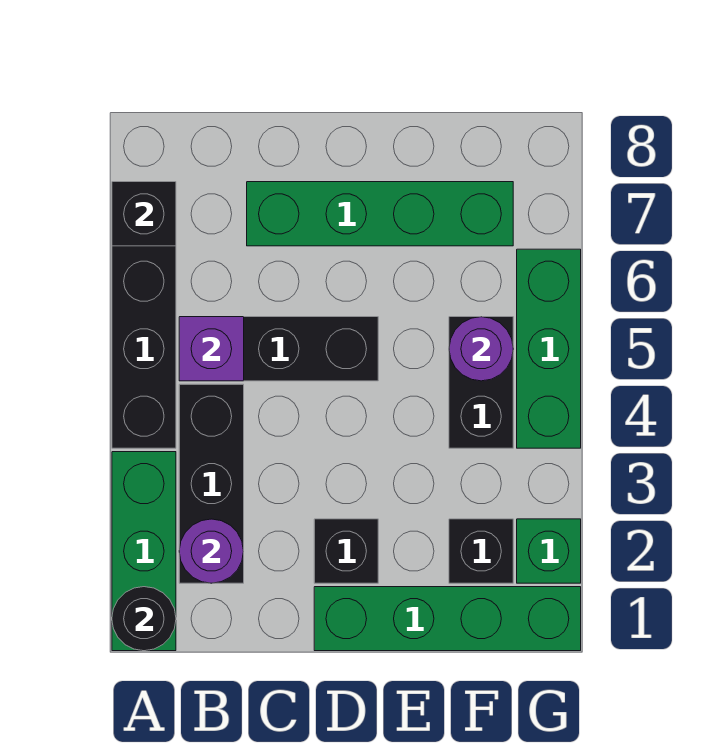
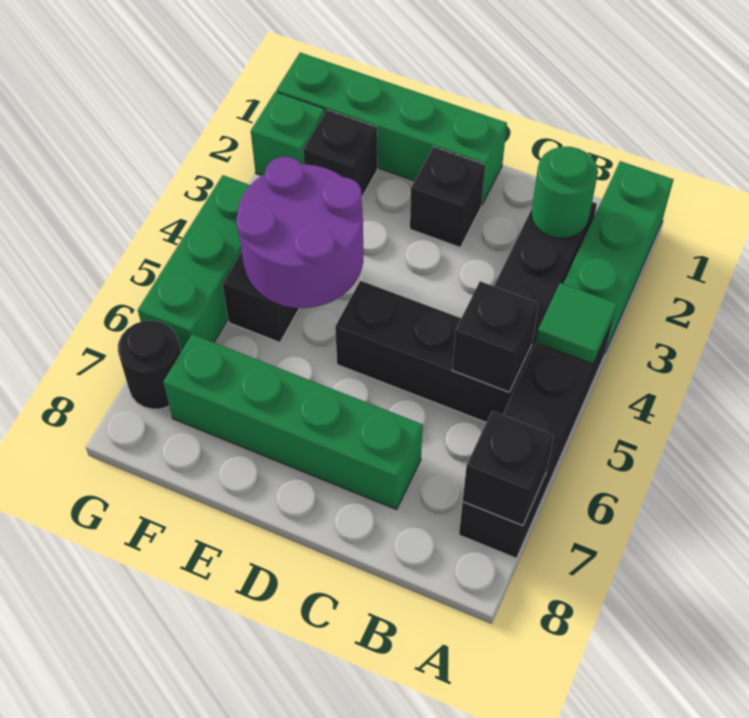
black 1x1 round brick [112,587,176,651] -> black 1x1 round brick moved to [118,320,181,409]
none -> green 1x1 tile [536,283,617,364]
purple 1x1 round brick [179,519,244,583] -> green 1x1 round brick [531,147,598,238]
purple 1x1 brick [179,317,244,381] -> black 1x1 brick [452,281,539,392]
purple 1x1 round brick [449,317,513,381] -> purple 2x2 round brick [236,157,364,308]

